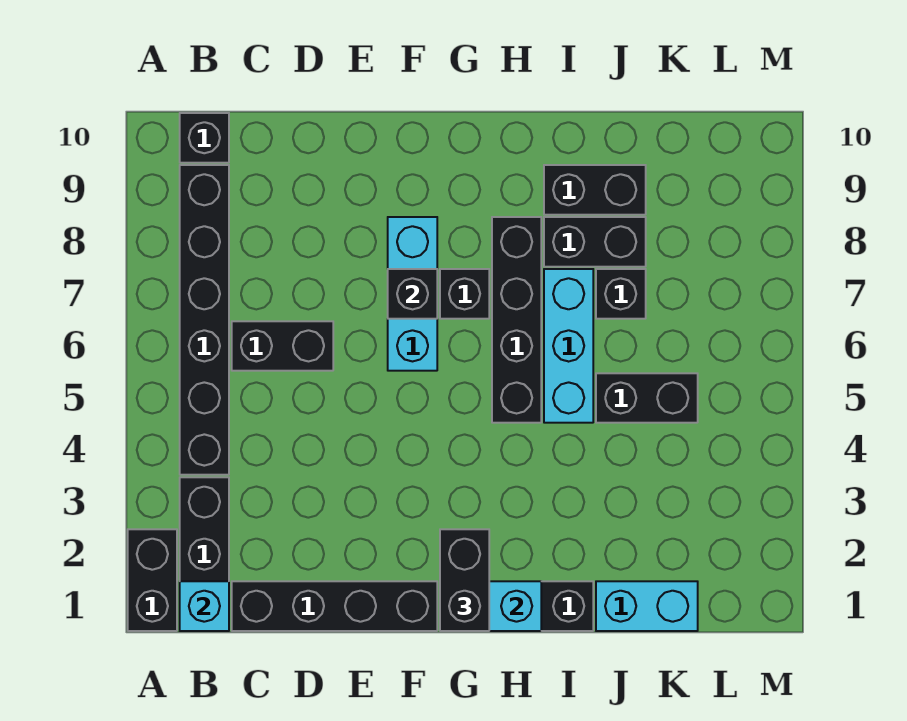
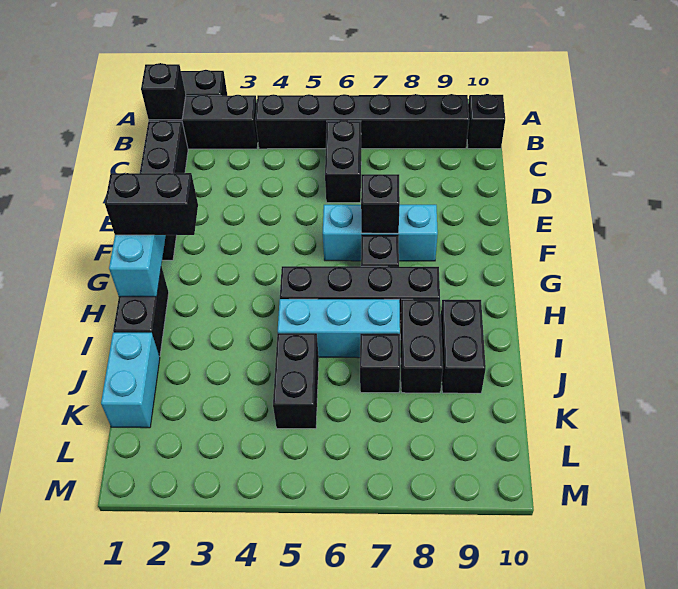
cyan 1x1 brick [180,581,229,631] -> black 1x1 brick [141,63,186,120]

